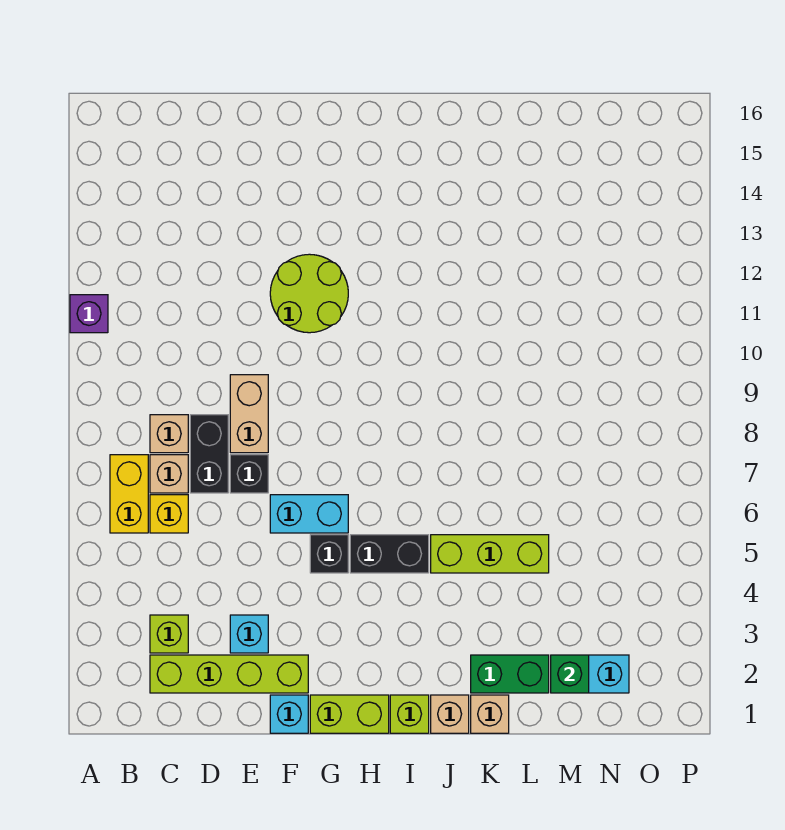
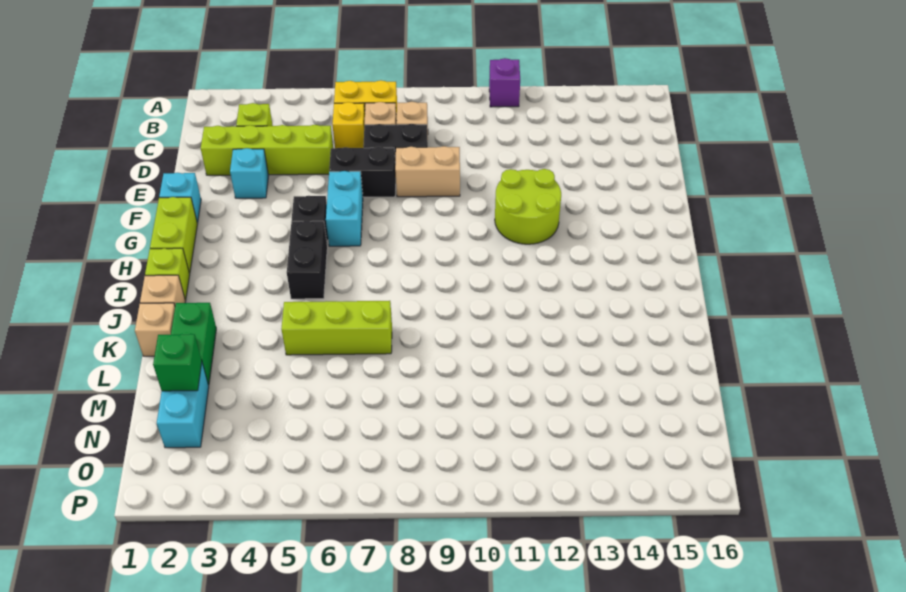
lime 1x4 brick [150,655,308,693] -> lime 1x4 brick turned to [201,125,333,175]
black 1x1 brick [230,455,268,493] -> black 1x2 brick [329,147,396,197]
lime 1x3 brick [431,535,549,573] -> lime 1x3 brick turned to [281,301,392,355]

